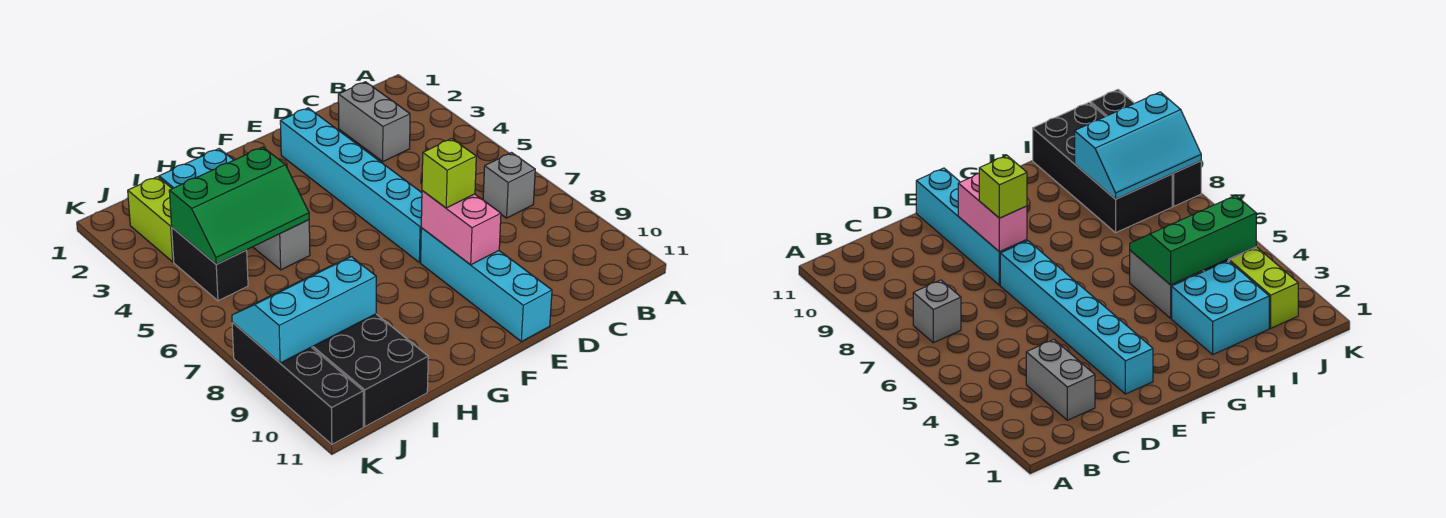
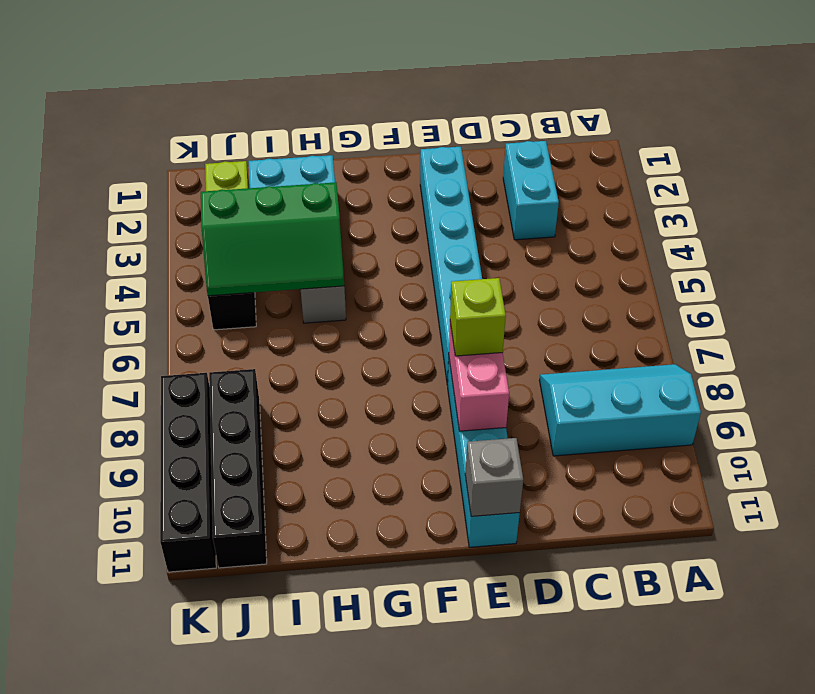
grey 1x1 brick [483,153,535,218] -> grey 1x1 brick moved to [465,438,523,516]
grey 1x2 brick [338,82,410,161] -> cyan 1x2 brick [503,141,559,240]
black 2x4 brick [312,314,428,426] -> black 1x4 brick [209,369,267,568]
cyan 2x3 slope [232,257,376,363] -> cyan 2x3 slope moved to [540,364,701,456]

